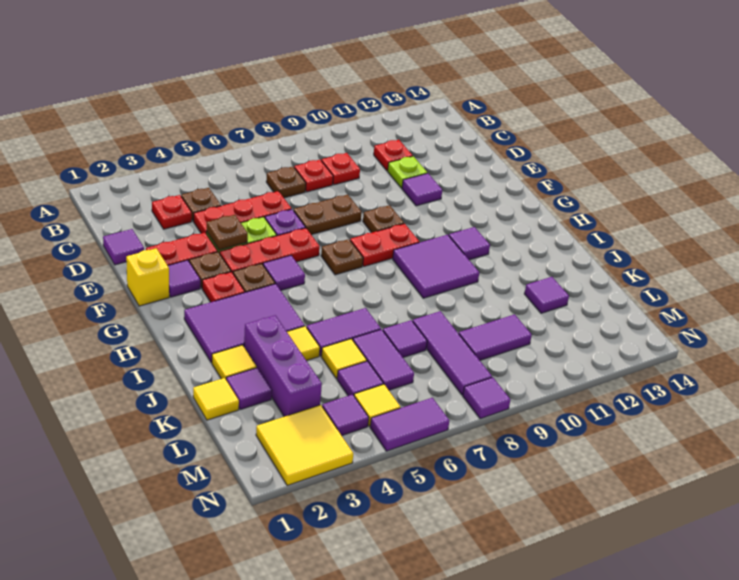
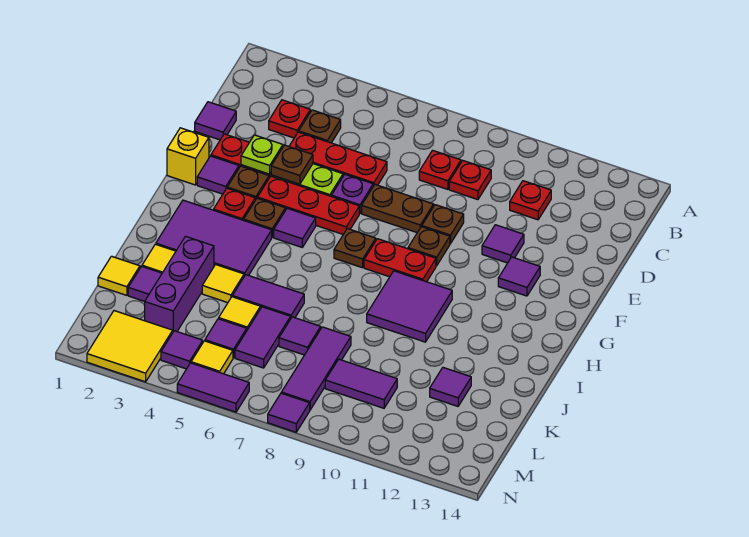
brown 1x1 plate [266,167,306,198] -> brown 1x1 plate moved to [422,205,464,244]
lime 1x1 plate [388,156,427,188] -> lime 1x1 plate moved to [241,135,283,174]
purple 1x1 tile [449,227,490,260] -> purple 1x1 tile moved to [498,257,540,296]

